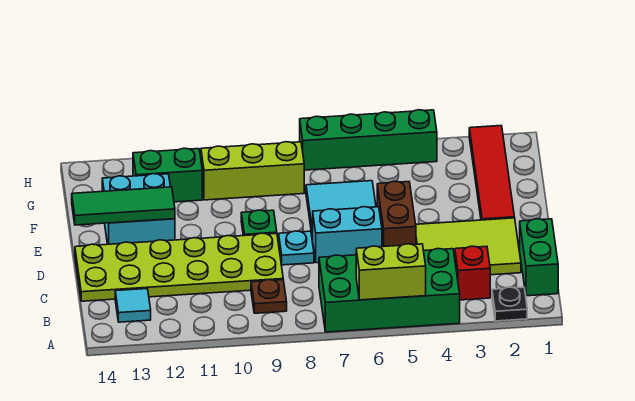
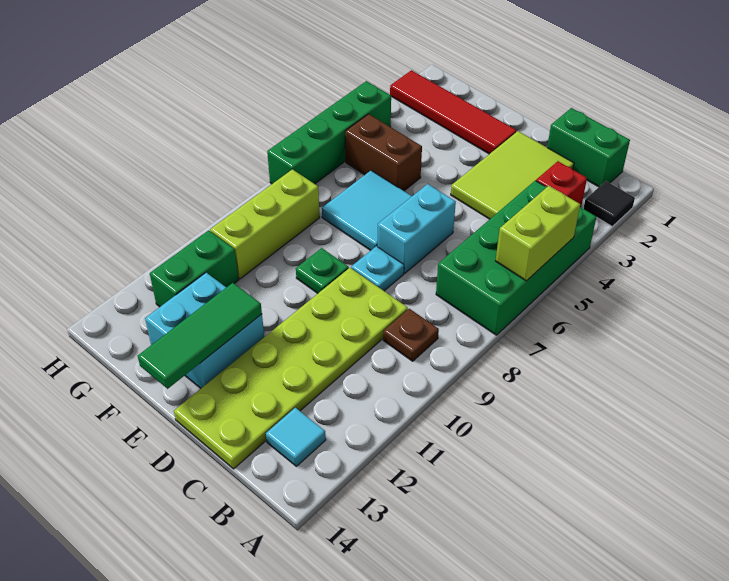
black 1x1 plate [492,287,527,321] -> black 1x1 tile [583,181,635,226]
brown 1x2 brick [377,181,416,247] -> brown 1x2 brick moved to [345,114,422,191]

